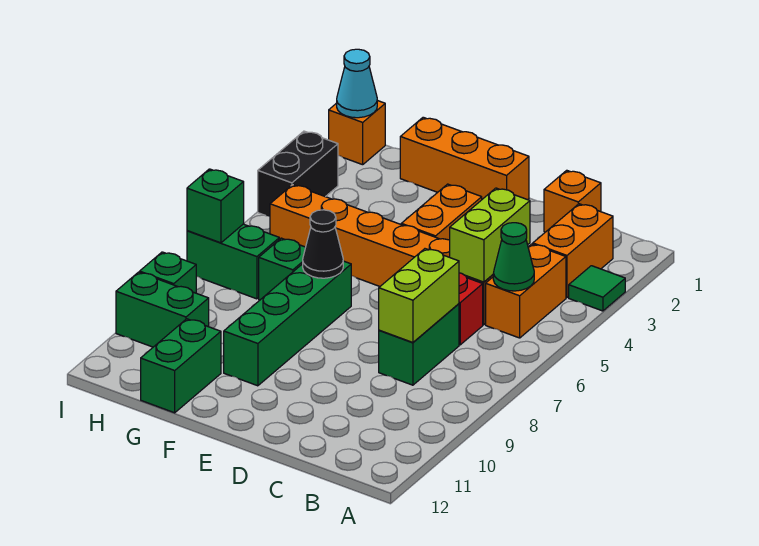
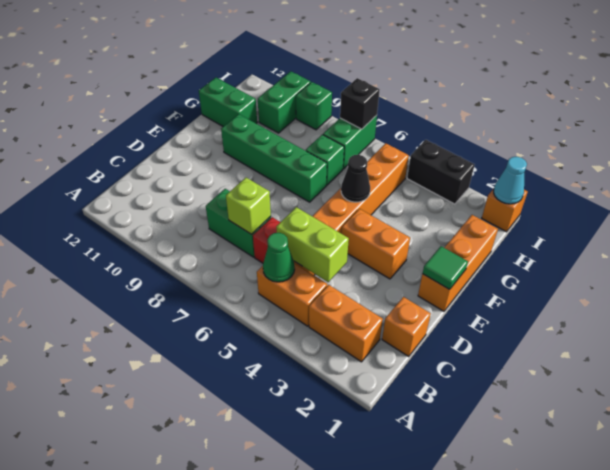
green 1x1 tile [569,266,625,311] -> green 1x1 tile moved to [423,246,468,289]
lime 1x2 brick [379,249,459,342] -> lime 1x1 brick [226,178,271,234]
black 1x1 cone [303,210,343,278] -> black 1x1 cone moved to [341,155,370,202]
green 1x1 brick [187,169,244,243] -> black 1x1 brick [340,78,380,129]

